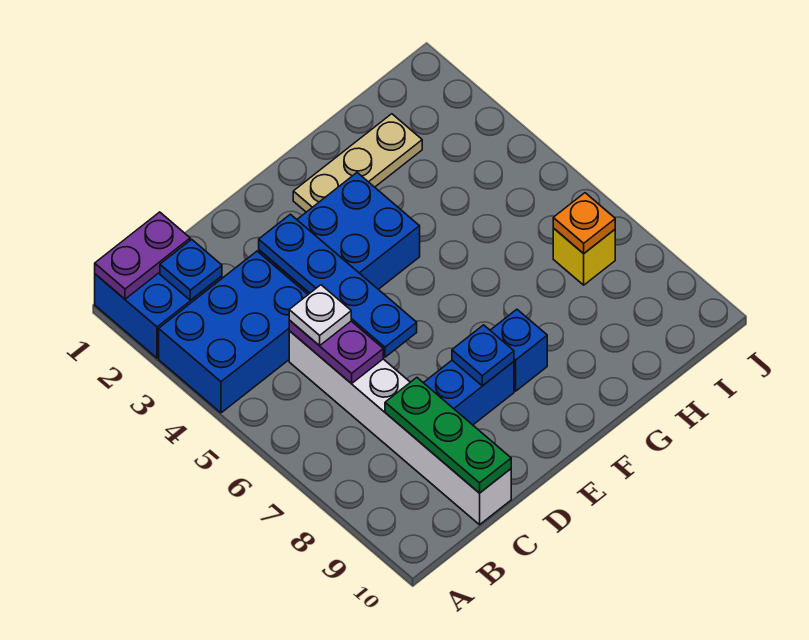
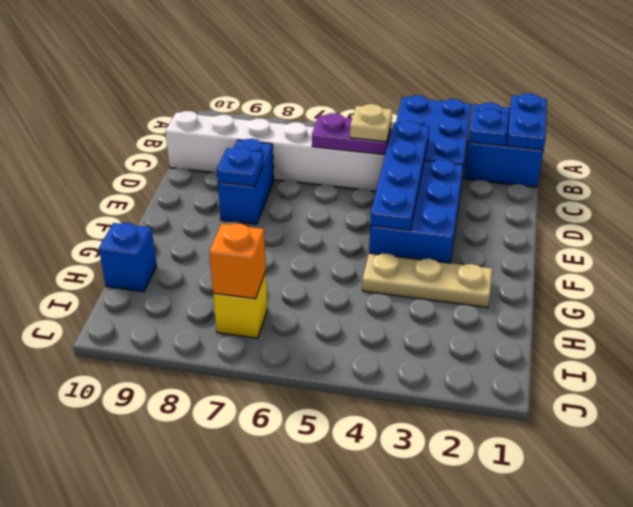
purple 1x2 plate [95,212,190,299] -> blue 1x2 plate [507,93,547,150]
white 1x1 plate [289,285,351,346] -> tan 1x1 plate [350,104,392,142]
green 1x3 plate [385,378,511,493] -> none
blue 1x4 plate [259,214,417,357] -> blue 1x4 plate turned to [370,121,429,230]
tan 1x3 plate [293,114,422,212] -> tan 1x3 plate turned to [362,253,492,307]
blue 1x1 brick [490,309,547,391] -> blue 1x1 brick moved to [99,223,157,292]
orange 1x1 plate [553,193,615,254] -> orange 1x1 brick [209,224,266,299]

